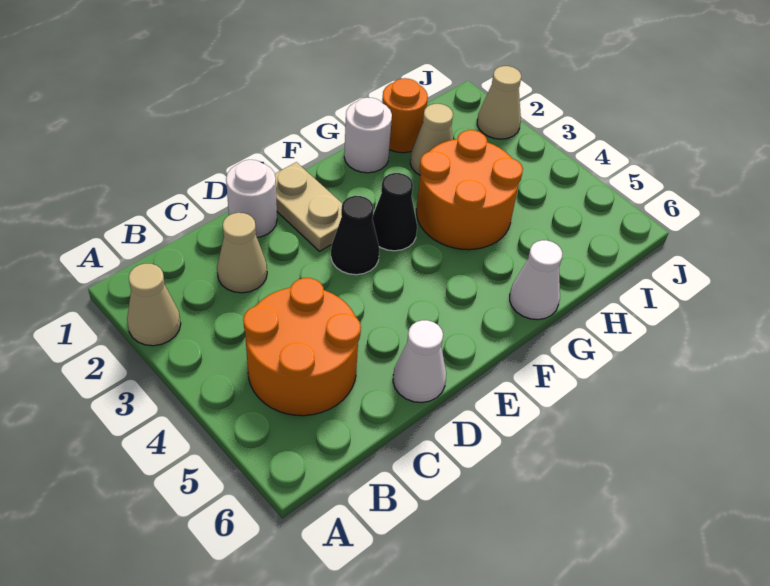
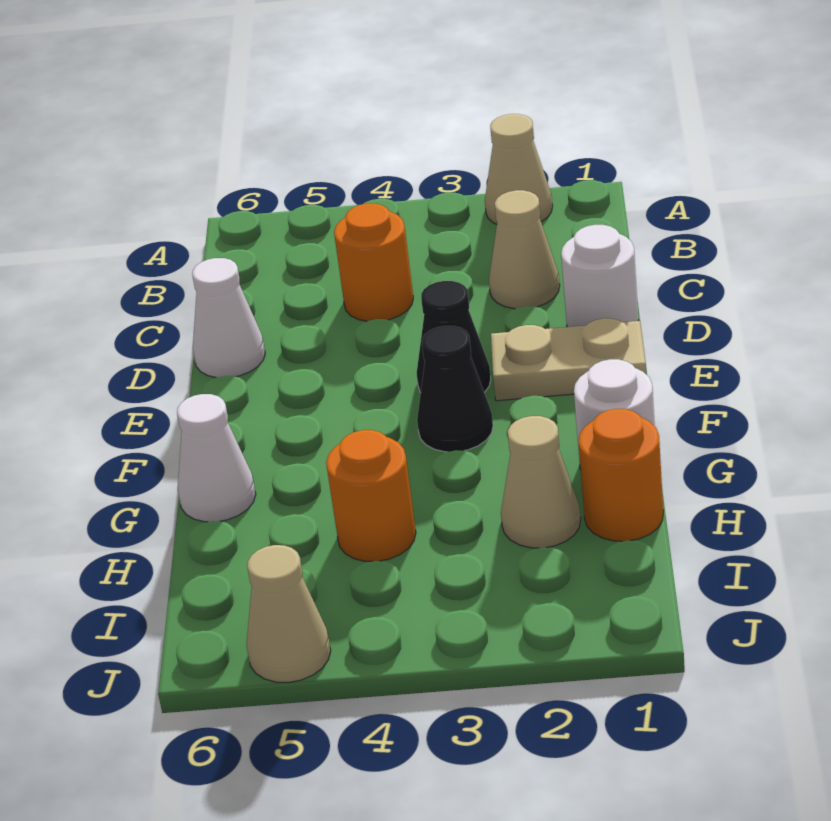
orange 2x2 round brick [243,278,361,416] -> orange 1x1 round brick [334,204,413,321]
orange 2x2 round brick [416,130,523,250] -> orange 1x1 round brick [326,430,416,561]
tan 1x1 cone [477,66,521,139] -> tan 1x1 cone moved to [247,545,331,683]

